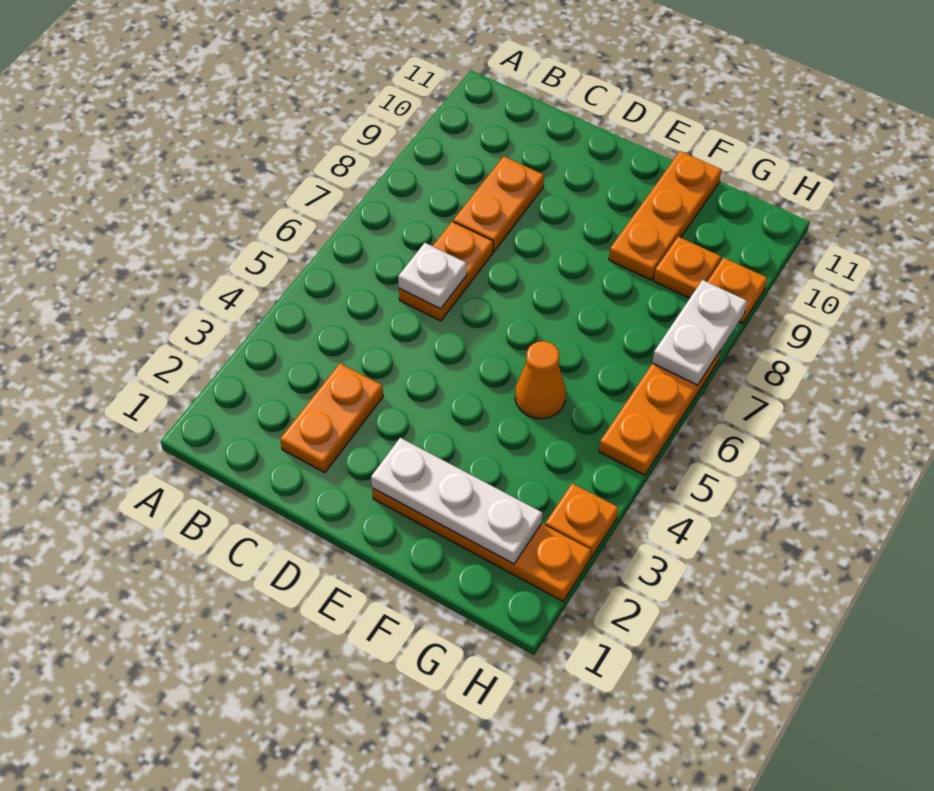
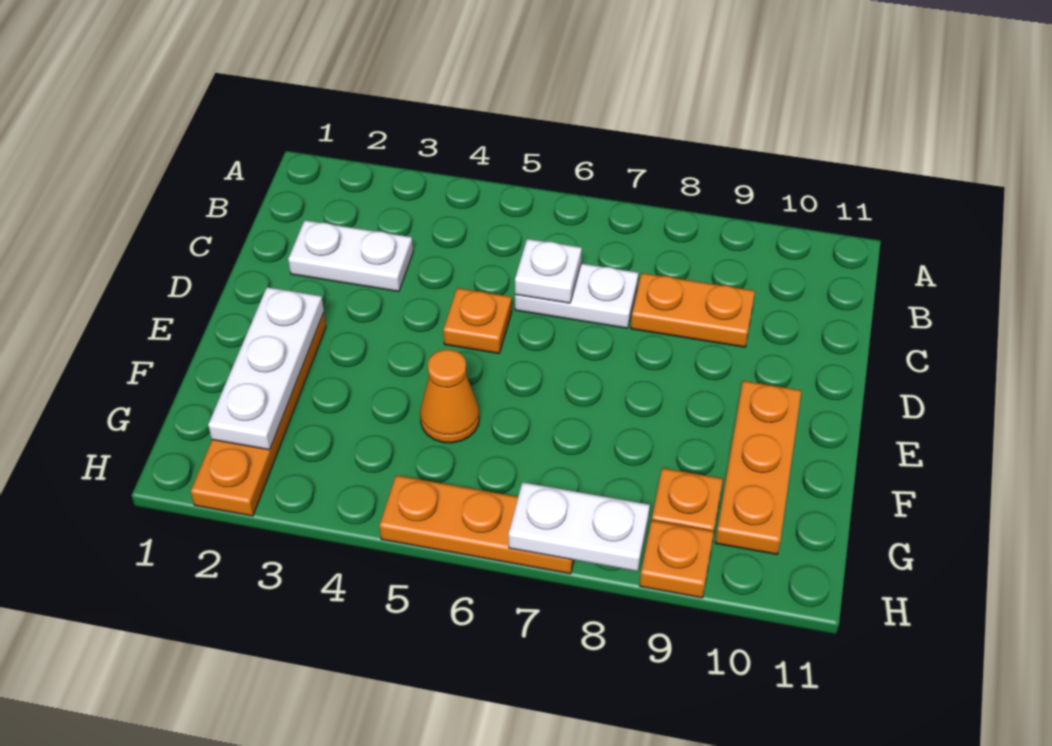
orange 1x2 plate [280,363,383,473] -> white 1x2 plate [288,220,413,292]
orange 1x2 plate [399,222,493,321] -> white 1x2 plate [515,264,638,328]
orange 1x3 plate [609,151,722,280] -> orange 1x3 plate turned to [715,381,801,554]
orange 1x1 plate [545,483,619,558] -> orange 1x1 plate moved to [443,288,512,354]

